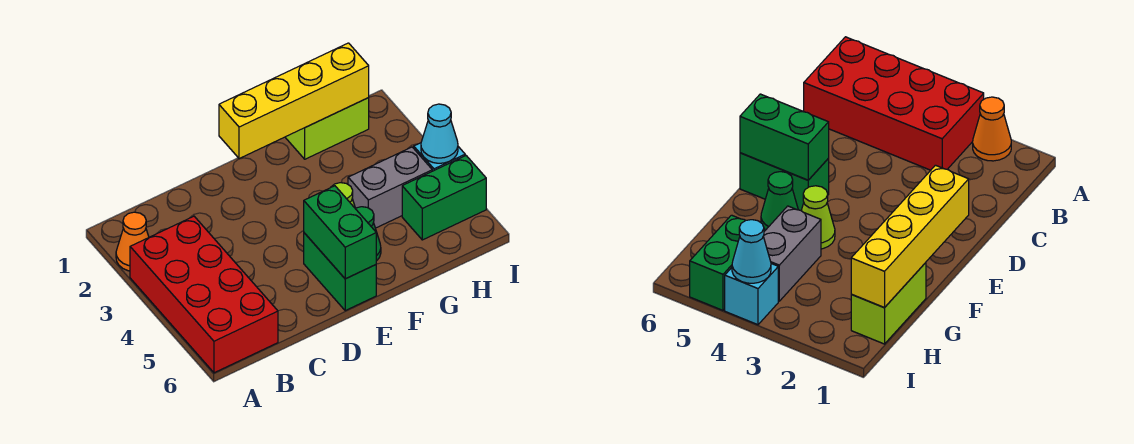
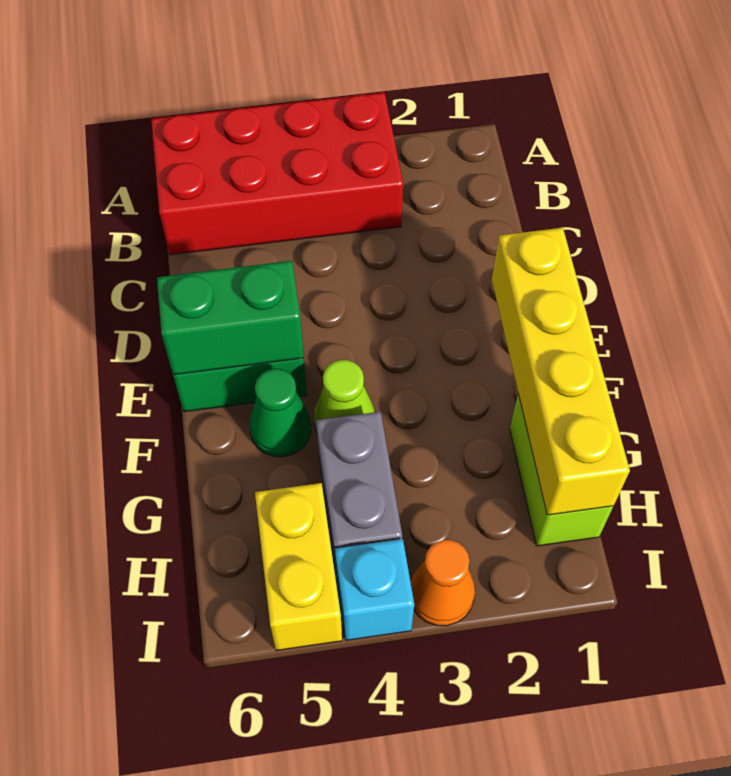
orange 1x1 cone [116,212,149,271] -> orange 1x1 cone moved to [410,540,475,626]
green 1x2 brick [402,156,486,240] -> yellow 1x2 brick [255,483,342,650]
cyan 1x1 cone [421,104,458,163] -> none

